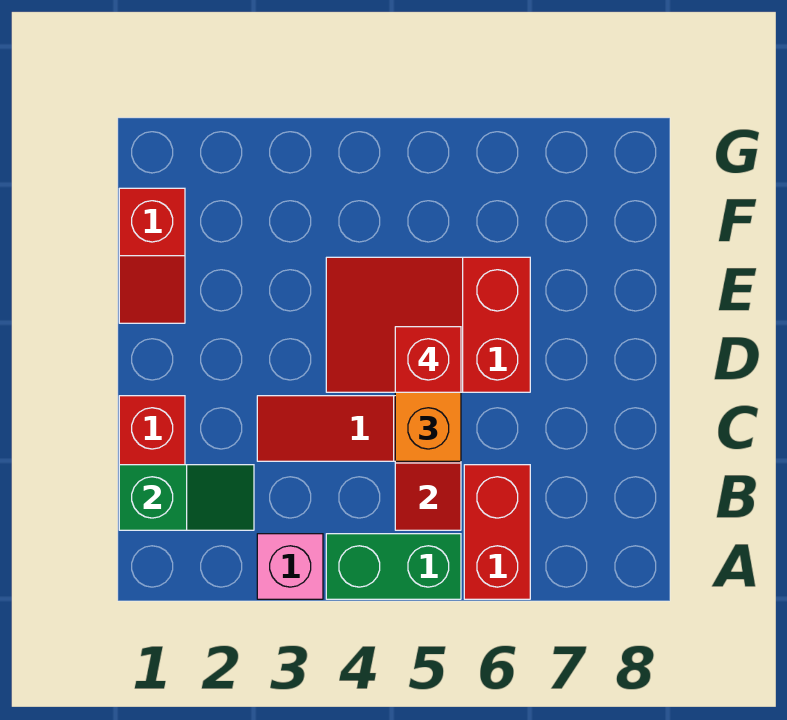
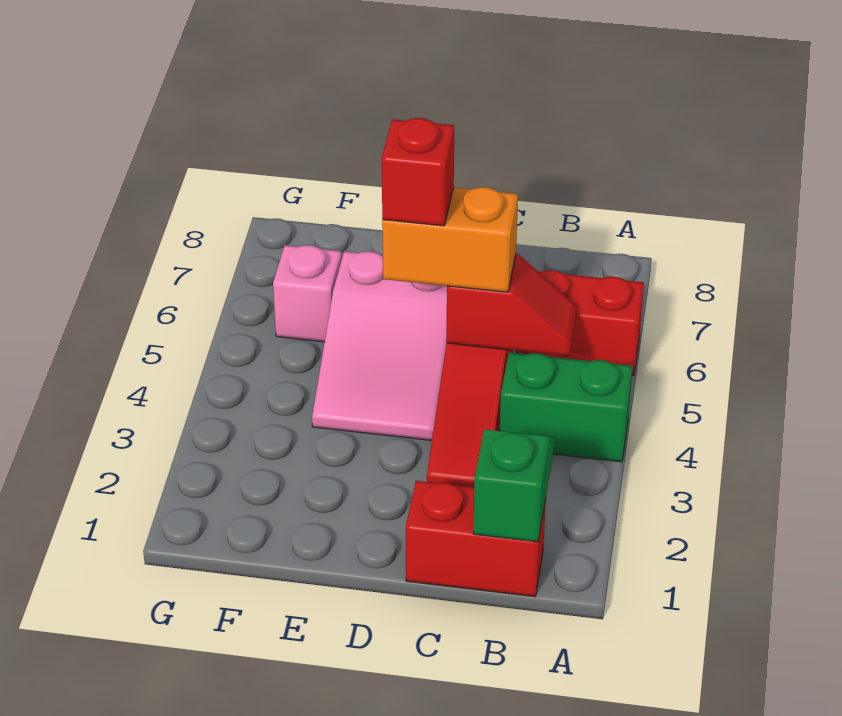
pink 1x1 brick [257,534,323,599] -> pink 1x1 brick moved to [273,245,342,342]
green 1x2 brick [326,534,461,599] -> green 1x2 brick turned to [500,352,632,462]
red 2x3 slope [326,257,530,392] -> pink 2x3 slope [312,251,447,440]
red 1x2 slope [119,188,185,323] -> none

